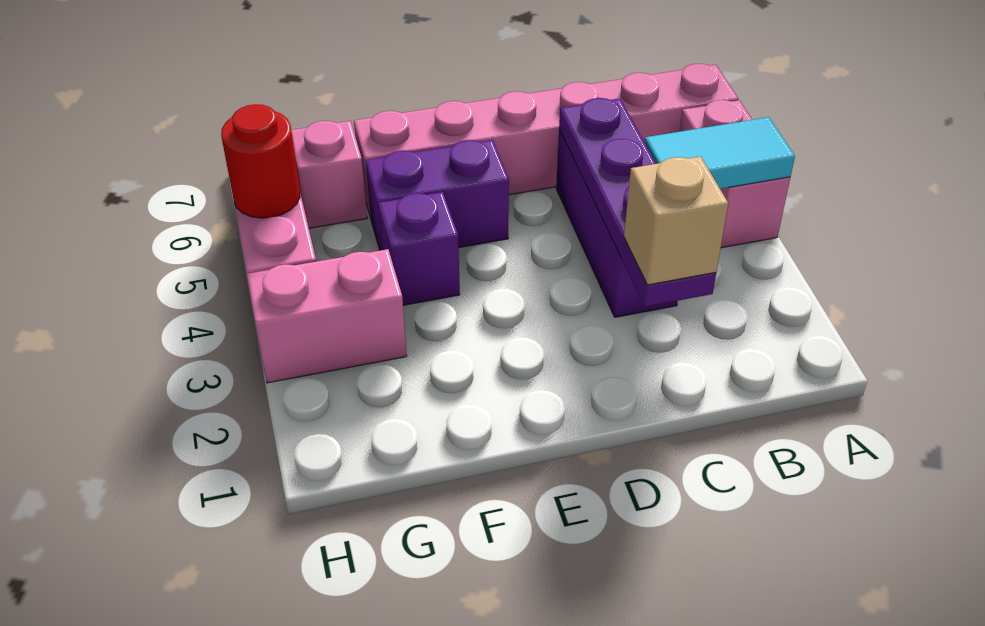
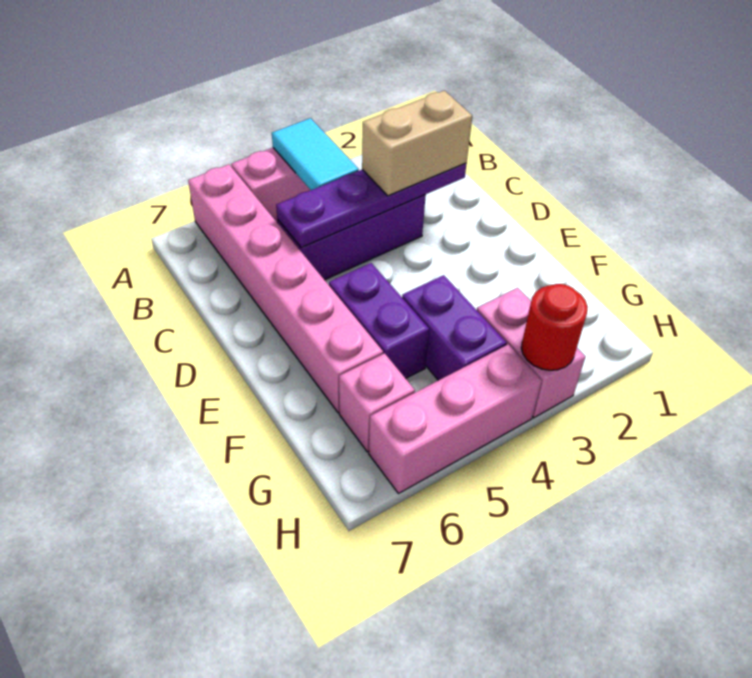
tan 1x1 brick [624,156,728,285] -> tan 1x2 brick [362,91,472,196]
purple 1x1 brick [378,192,460,305] -> purple 1x2 brick [402,275,506,380]
red 1x1 round brick [221,104,300,218] -> red 1x1 round brick moved to [521,284,588,370]

